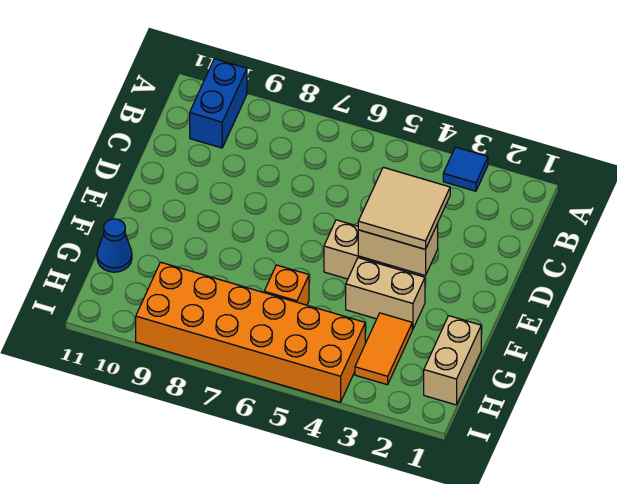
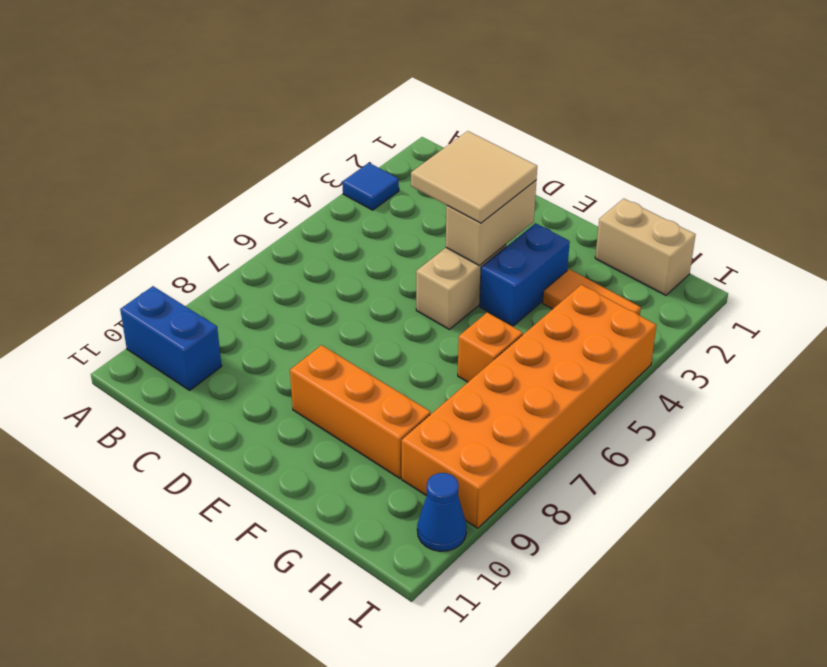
none -> orange 1x3 brick [290,345,431,478]
tan 1x2 brick [346,258,425,329] -> blue 1x2 brick [480,223,570,326]
blue 1x1 cone [97,219,132,272] -> blue 1x1 cone moved to [417,473,466,551]

